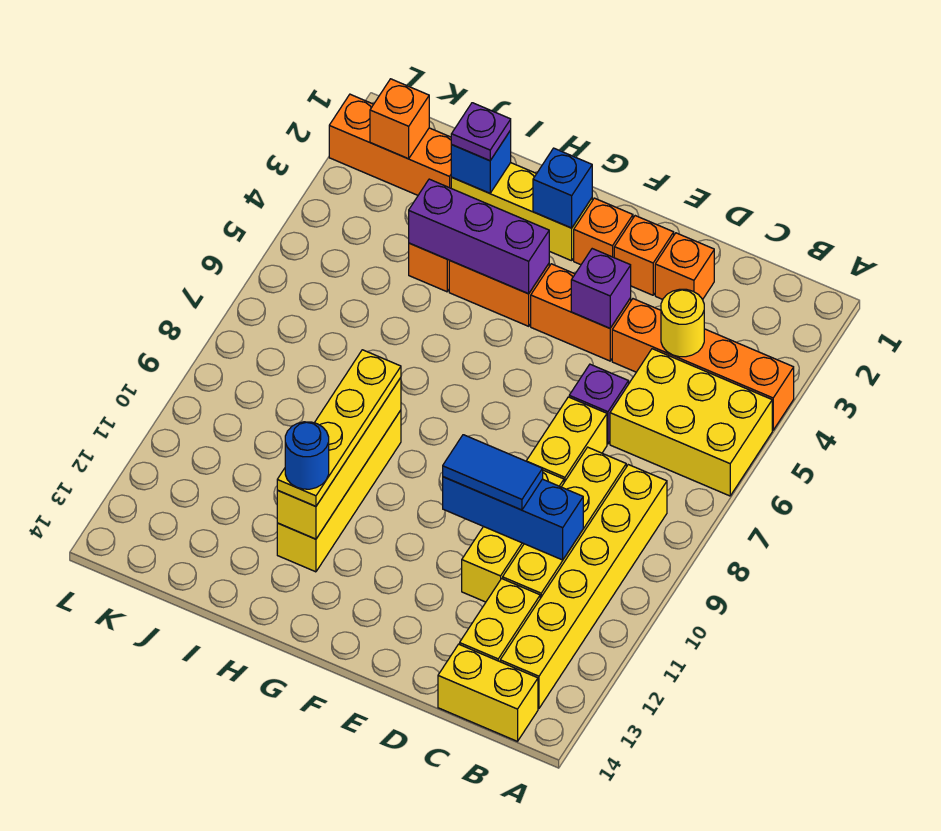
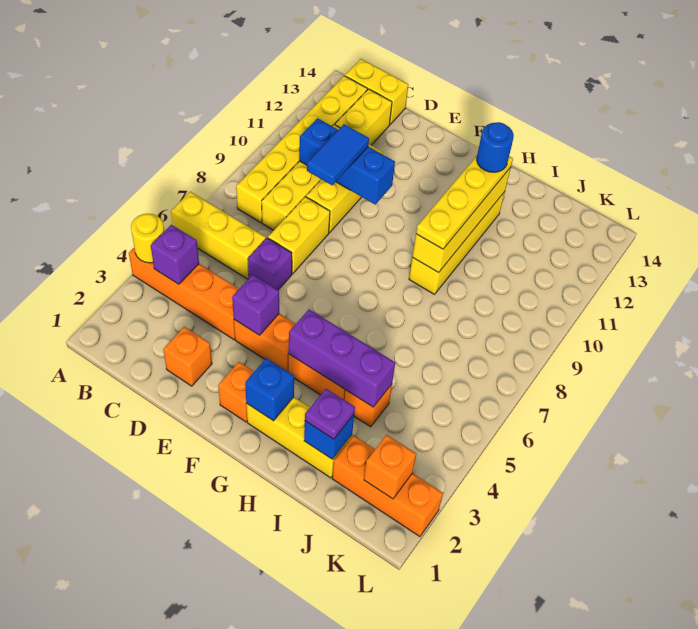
yellow 2x3 brick [610,349,772,496] -> yellow 1x3 brick [171,192,266,279]
none -> purple 1x1 brick [151,225,199,284]
yellow 1x1 round brick [661,289,704,357] -> yellow 1x1 round brick moved to [131,214,164,263]
blue 1x2 tile [443,435,543,510] -> blue 1x2 tile turned to [307,124,369,185]
orange 1x1 brick [614,216,674,295] -> none

